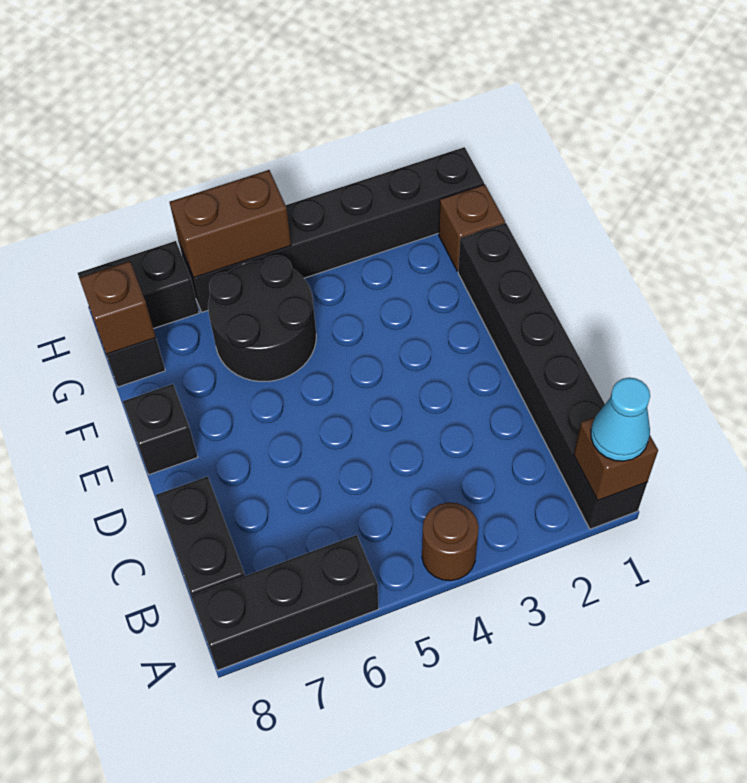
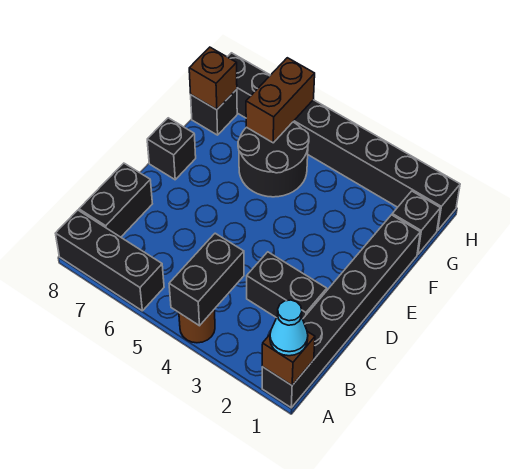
none -> black 1x2 brick [169,233,244,326]
none -> black 1x2 brick [247,252,327,319]
brown 1x1 brick [439,184,505,271] -> black 1x1 brick [392,191,440,254]
brown 1x2 brick [170,170,291,278] -> brown 1x2 brick turned to [246,58,315,143]

